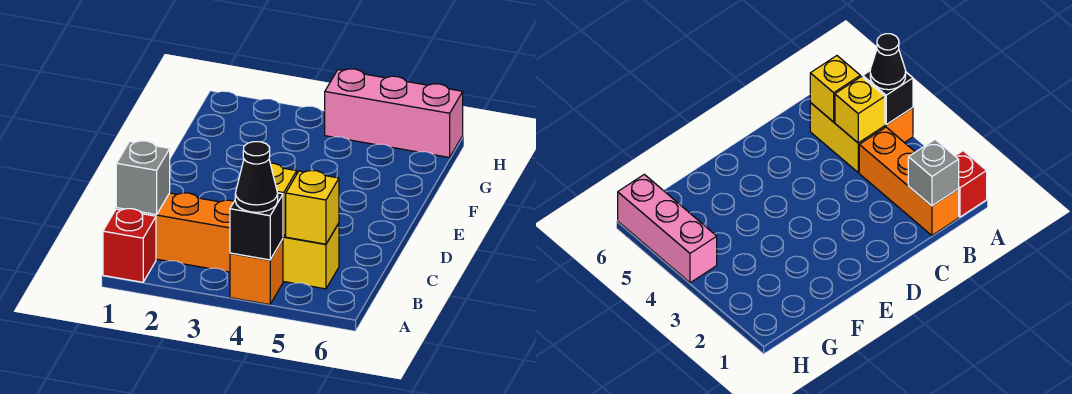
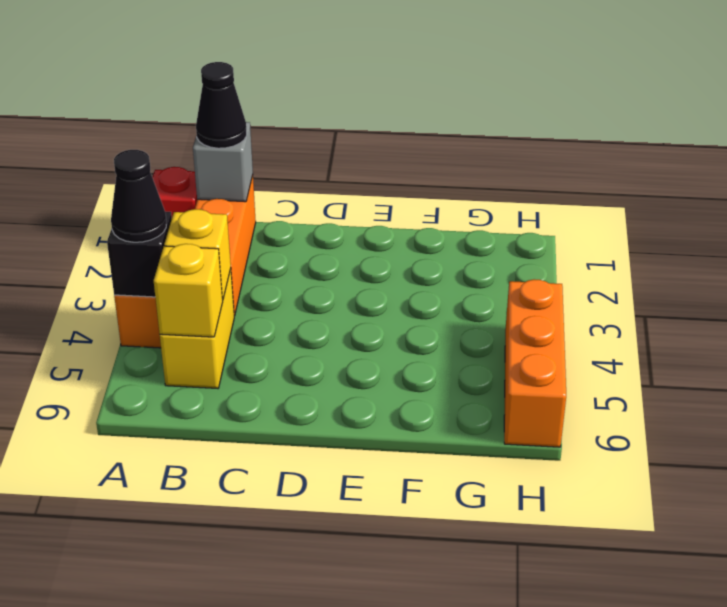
none -> black 1x1 cone [196,62,247,148]
pink 1x3 brick [325,69,463,157] -> orange 1x3 brick [504,279,566,447]

